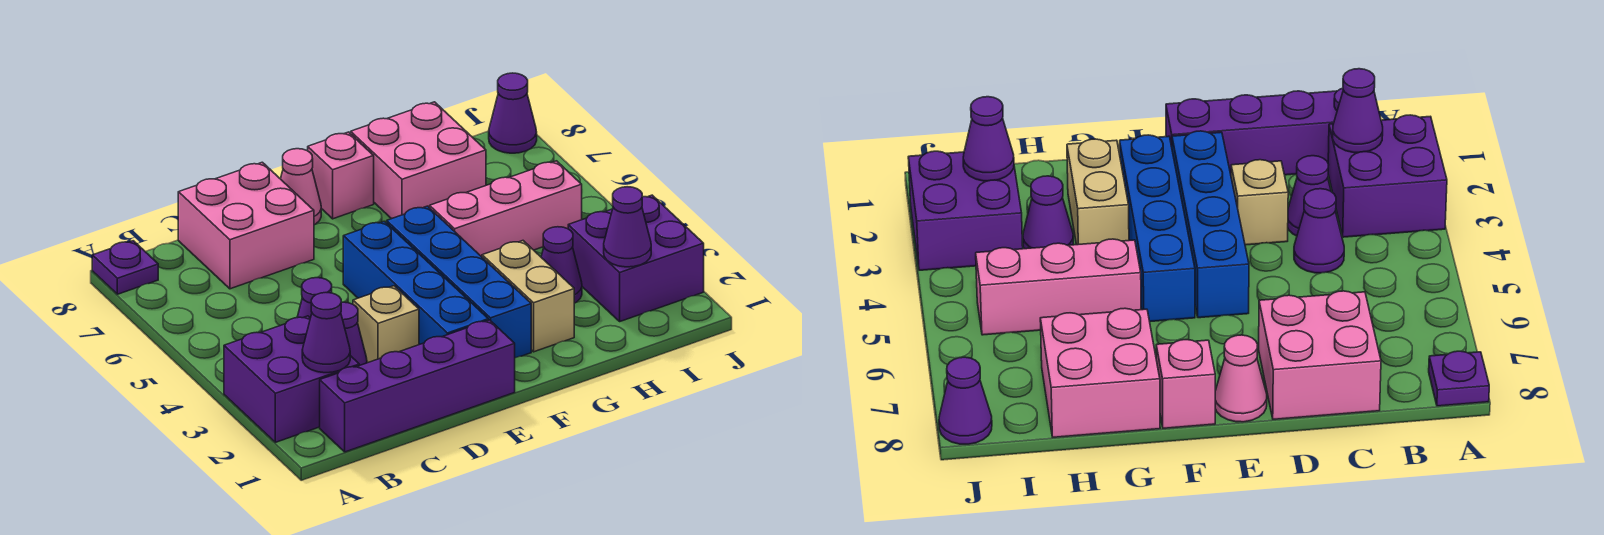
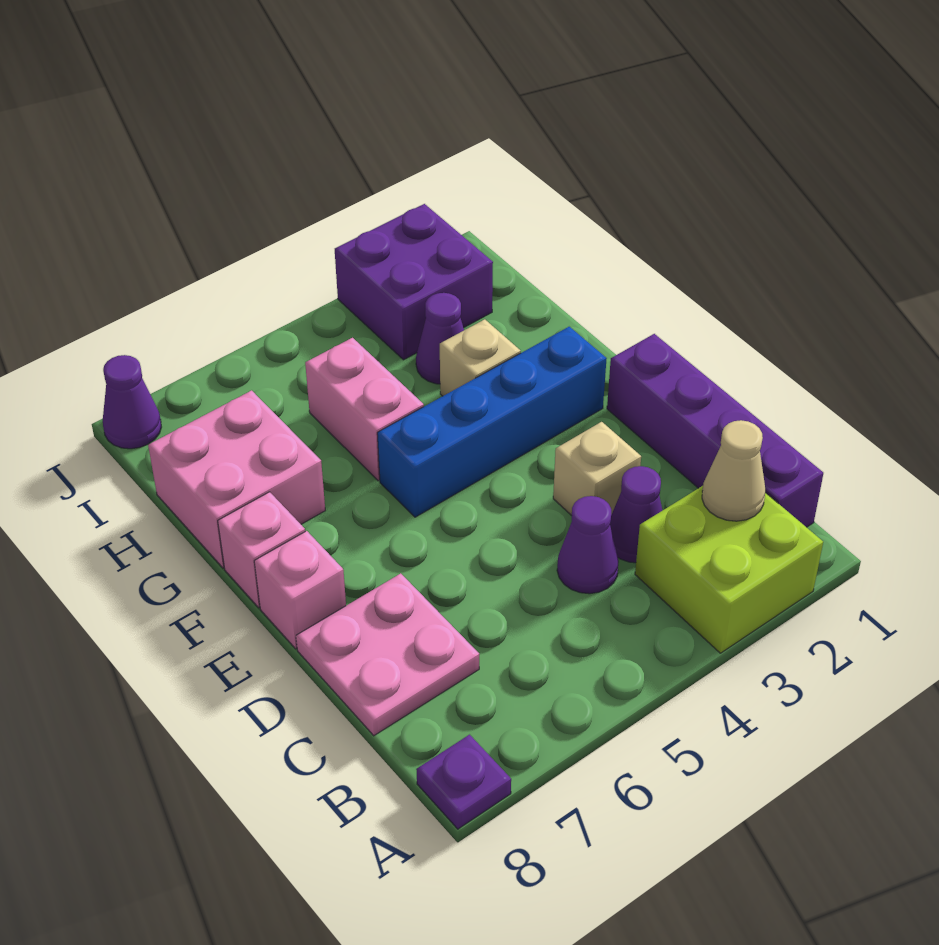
purple 2x2 brick [224,316,359,442] -> lime 2x2 brick [635,486,823,653]
purple 1x1 cone [302,293,350,373] -> tan 1x1 cone [702,420,765,521]
pink 2x2 brick [178,162,314,289] -> pink 2x2 plate [296,573,479,736]
blue 1x4 brick [343,221,488,345] -> none
pink 1x1 cone [281,149,321,225] -> pink 1x1 brick [254,531,346,649]
tan 1x2 brick [482,241,574,352] -> tan 1x1 brick [440,319,521,396]
pink 1x3 brick [430,161,582,257] -> pink 1x2 brick [305,338,424,481]
purple 1x1 cone [604,187,651,267] -> none

